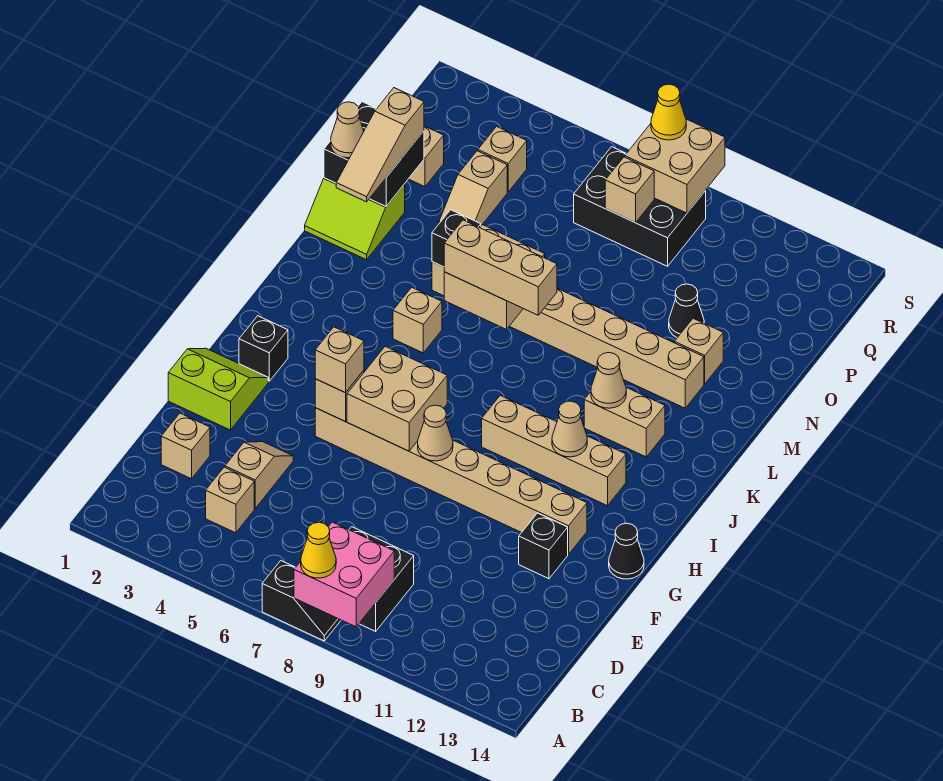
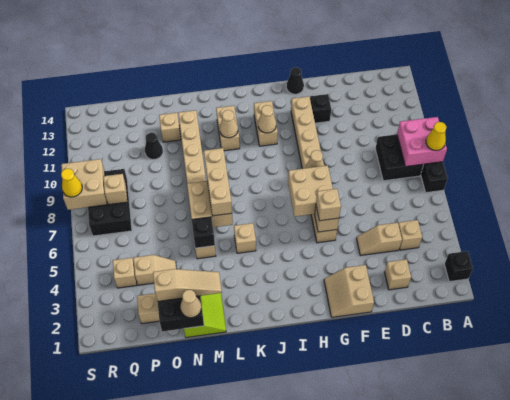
lime 2x2 slope [168,348,268,430] -> tan 2x2 slope [324,265,374,317]
black 1x1 brick [239,316,288,381] -> black 1x1 brick moved to [445,251,473,282]
tan 1x4 brick [482,396,626,506] -> tan 1x2 brick [254,101,278,146]

